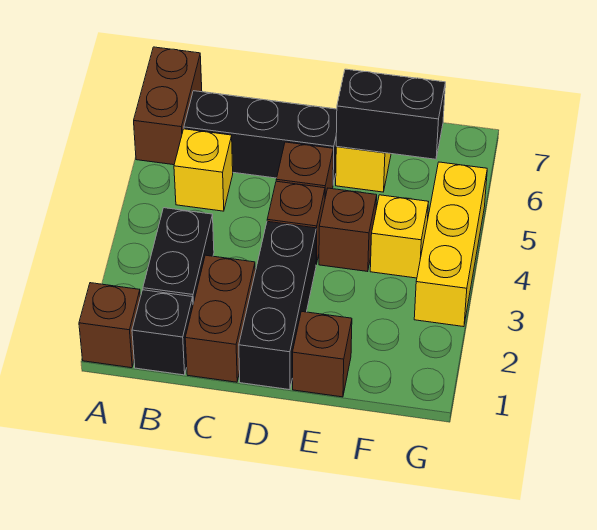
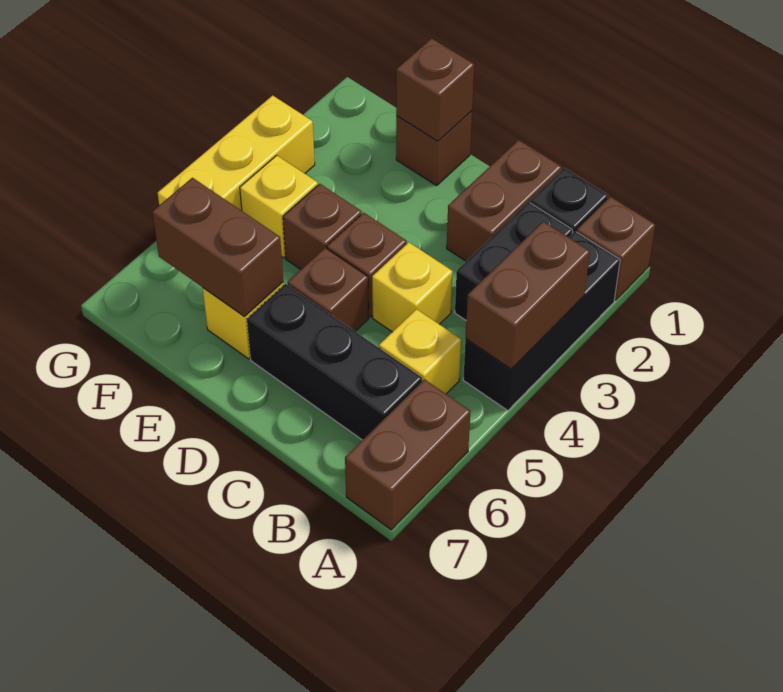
none -> brown 1x2 brick [466,222,590,369]
none -> yellow 1x1 brick [372,242,452,332]
black 1x3 brick [239,221,316,390] -> black 1x3 brick moved to [463,231,620,411]
none -> brown 1x1 brick [396,38,474,141]
black 1x2 brick [336,69,445,159] -> brown 1x2 brick [152,178,283,317]

